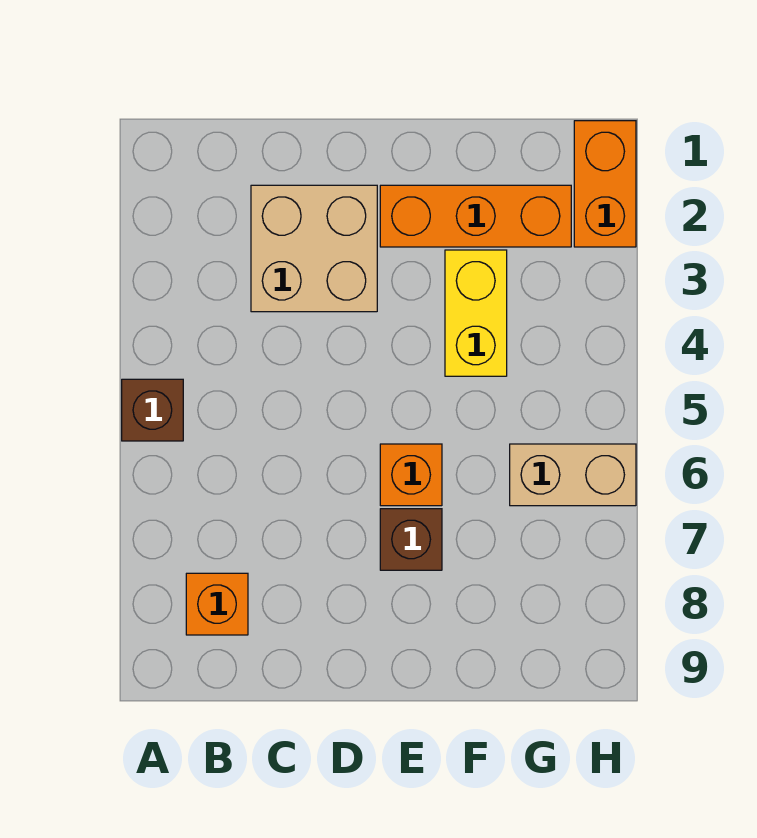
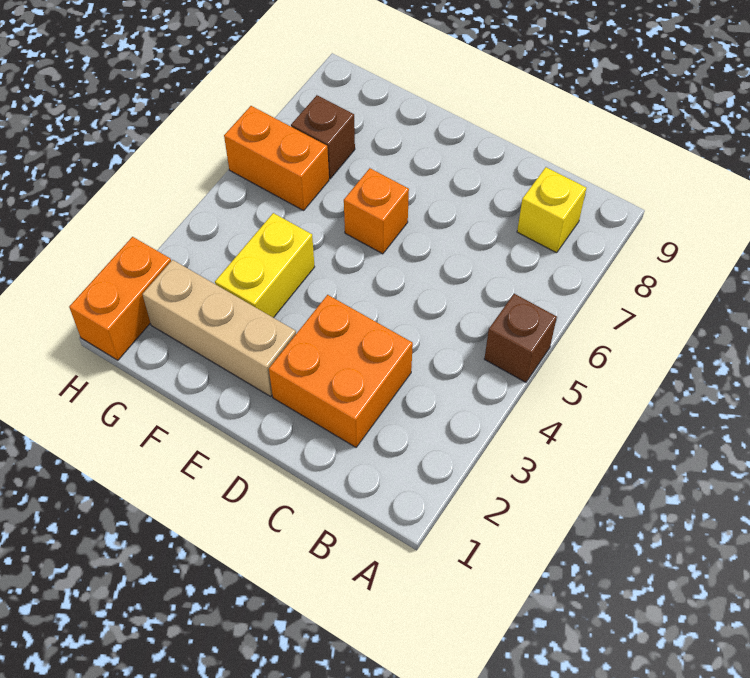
orange 1x1 brick [186,573,248,635] -> yellow 1x1 brick [517,167,586,253]
tan 2x2 brick [251,185,377,312] -> orange 2x2 brick [269,295,413,447]
orange 1x3 brick [380,185,571,247] -> tan 1x3 brick [143,260,296,397]
brown 1x1 brick [380,509,442,570] -> brown 1x1 brick moved to [291,95,355,179]
tan 1x2 brick [510,444,636,506] -> orange 1x2 brick [224,106,329,211]

